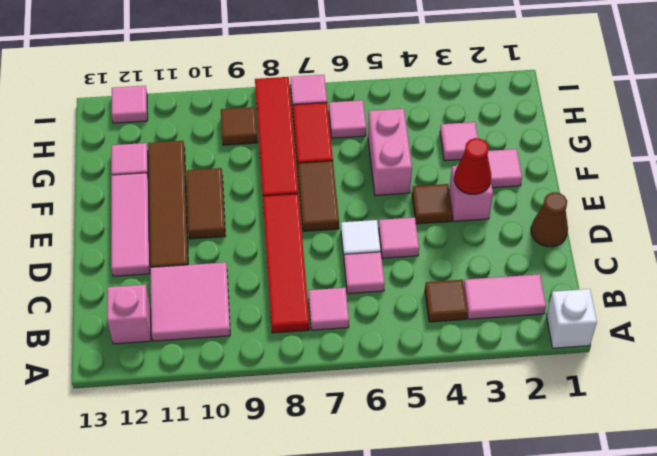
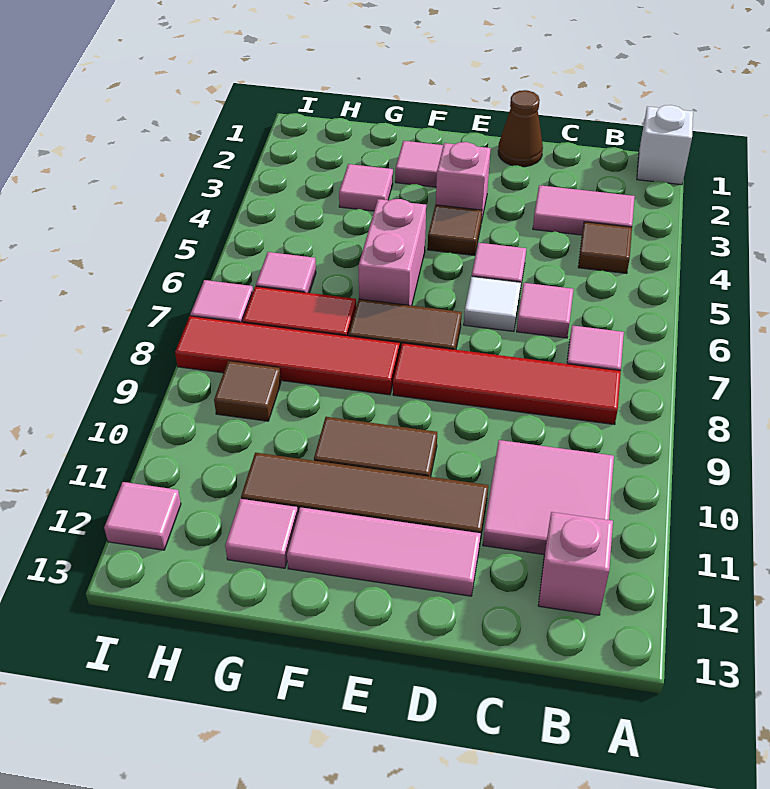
pink 1x2 tile [464,274,546,319] -> pink 1x2 tile turned to [533,185,635,235]
red 1x1 cone [454,138,491,195] -> none
pink 1x2 brick [368,109,412,195] -> pink 1x2 brick turned to [358,199,426,306]

